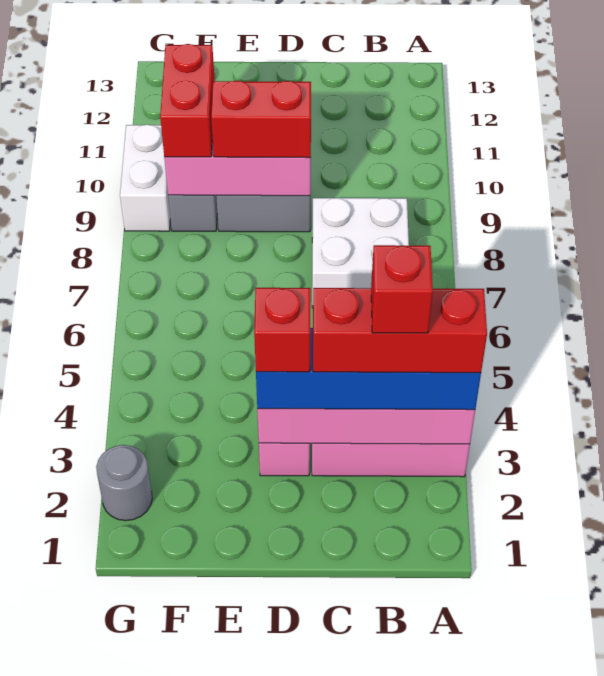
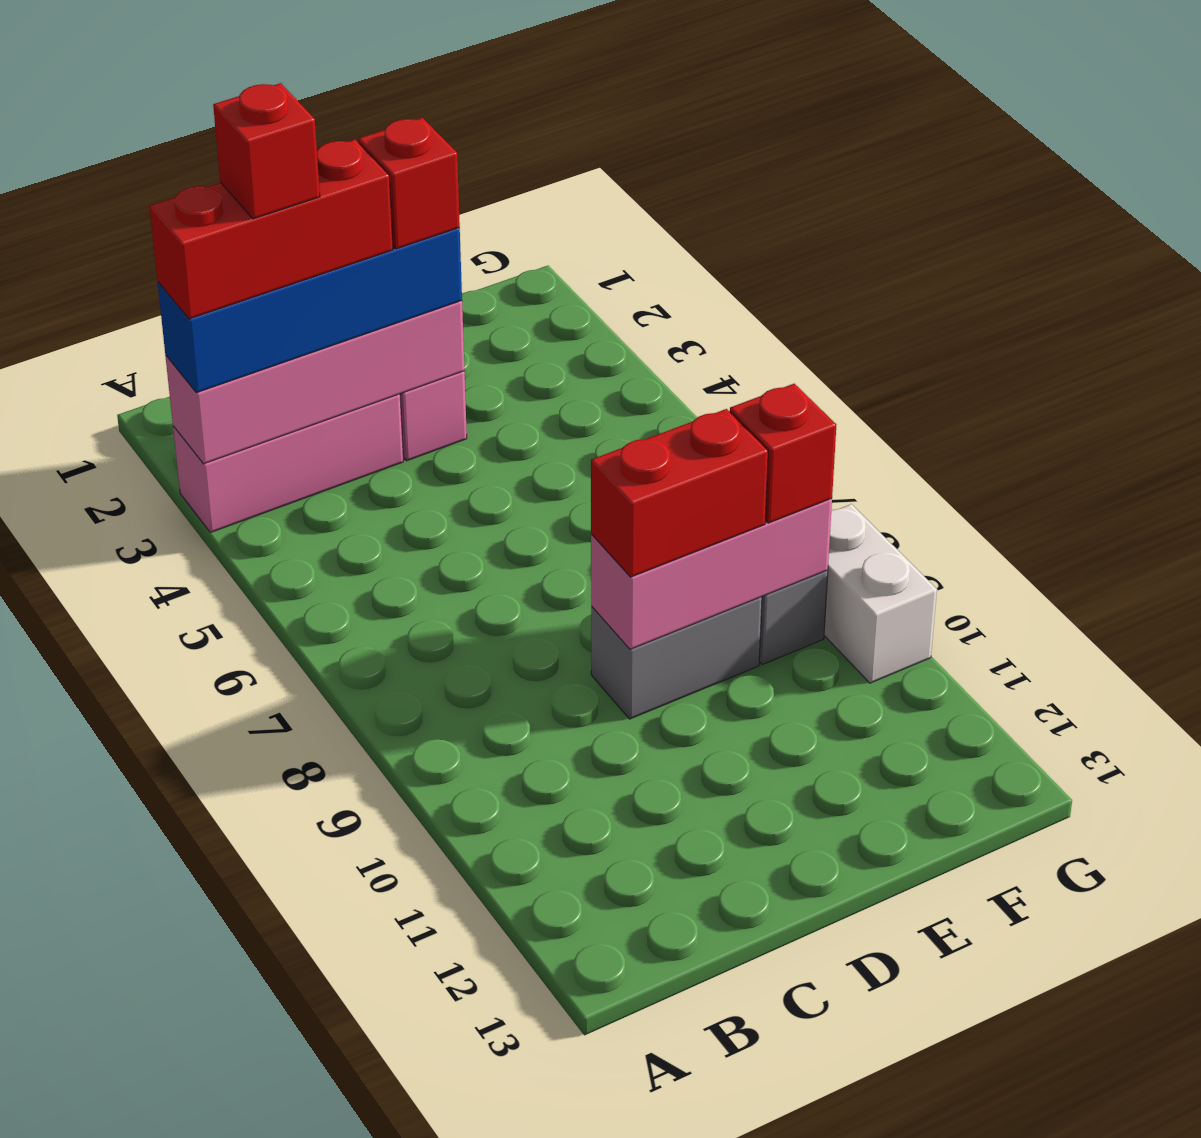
white 2x2 brick [312,198,409,308] -> none
red 1x2 brick [160,44,215,157] -> red 1x1 brick [730,384,836,523]
grey 1x1 round brick [96,445,152,521] -> none

